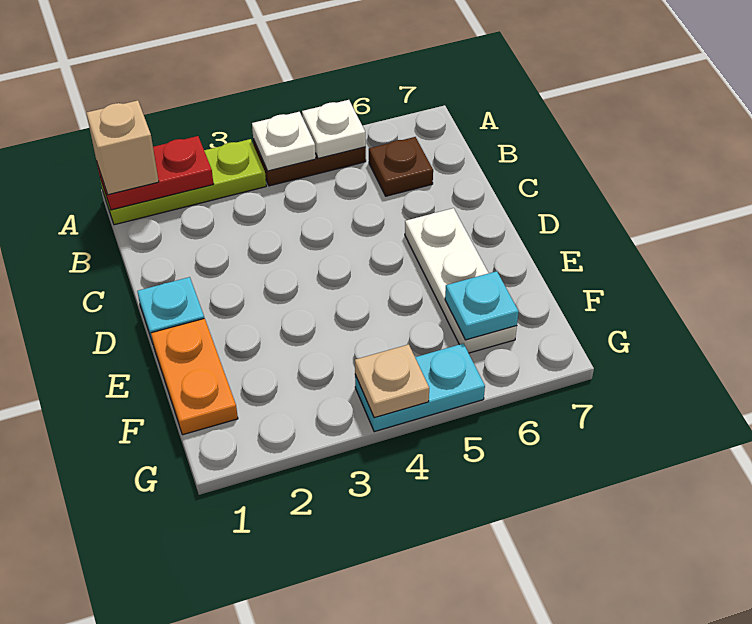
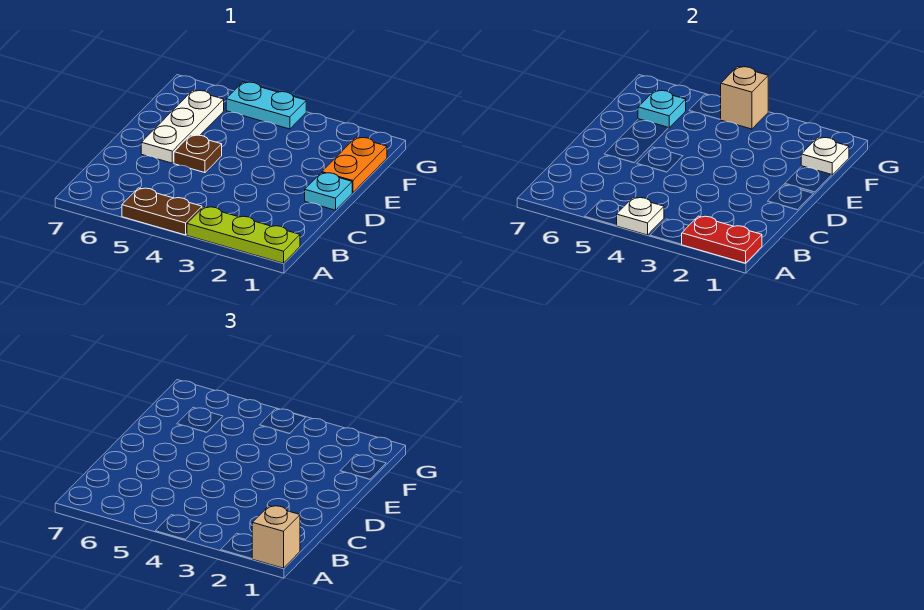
white 1x1 plate [302,100,366,158] -> white 1x1 plate moved to [801,137,849,175]
brown 1x1 plate [369,137,433,196] -> brown 1x1 plate moved to [174,135,222,173]
tan 1x1 plate [355,344,429,418] -> tan 1x1 brick [720,67,768,129]

